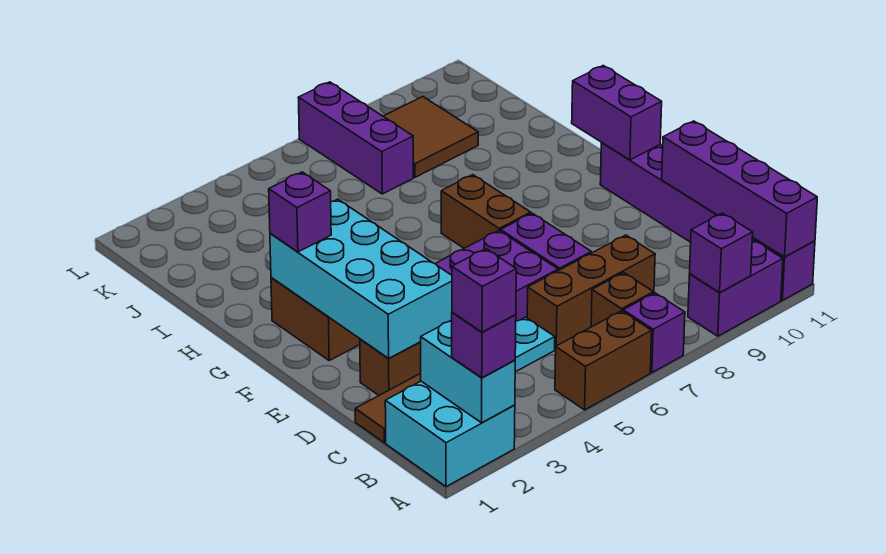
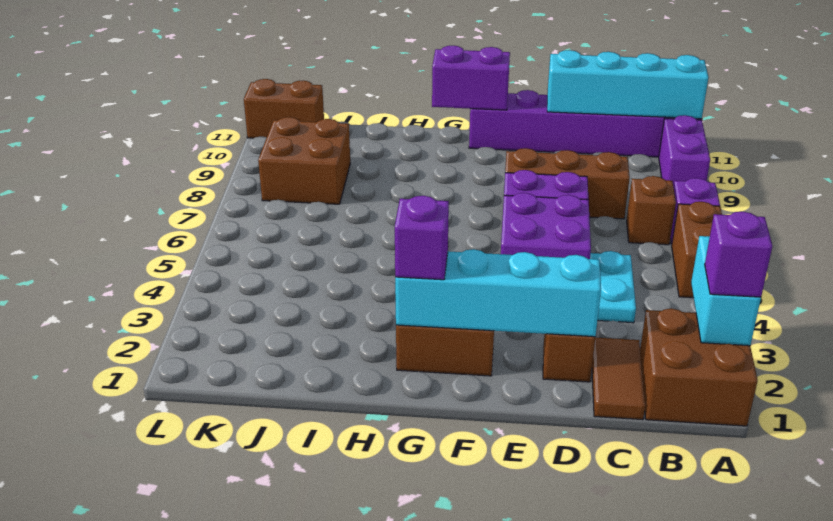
cyan 2x2 brick [385,381,515,487] -> brown 2x2 brick [640,309,758,426]
cyan 1x2 brick [421,320,515,423] -> cyan 1x2 brick turned to [691,236,761,346]
purple 1x1 brick [452,249,516,332] -> none
purple 1x1 brick [690,213,753,292] -> none
purple 1x4 brick [662,121,817,257] -> cyan 1x4 brick [547,50,708,119]
brown 1x3 brick [527,235,655,349] -> brown 1x3 brick turned to [505,148,630,219]
cyan 2x4 brick [270,199,452,359] -> cyan 1x4 brick [395,249,601,337]
brown 1x2 brick [441,175,531,248] -> brown 1x2 brick moved to [244,79,324,138]
purple 1x3 brick [298,82,413,194] -> none
brown 2x2 tile [383,97,478,177] -> brown 2x2 brick [258,117,350,204]

